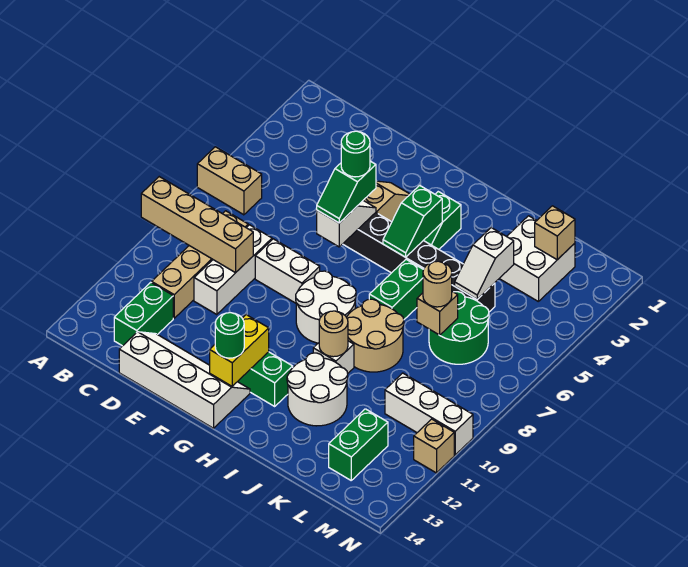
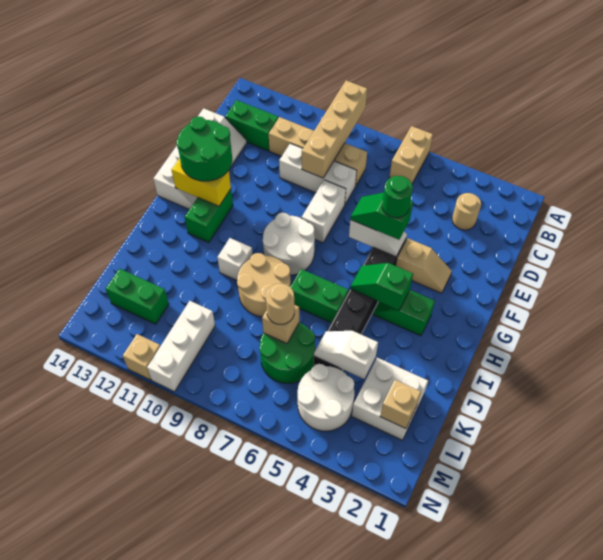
green 1x1 round brick [215,313,244,358] -> green 2x2 round brick [176,116,232,181]
tan 1x1 round brick [319,311,348,357] -> tan 1x1 round brick moved to [452,193,481,230]
white 2x2 round brick [287,353,348,426] -> white 2x2 round brick moved to [298,364,354,431]

